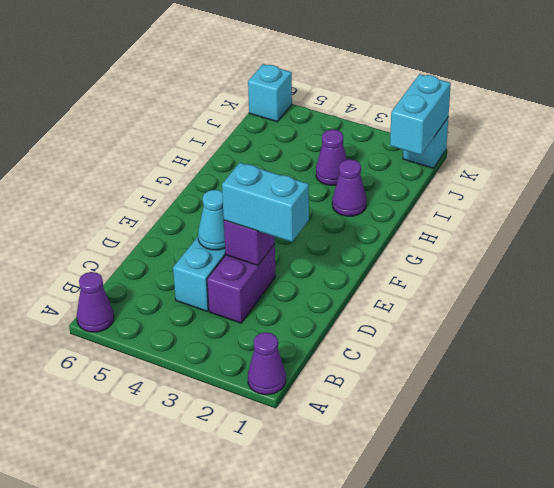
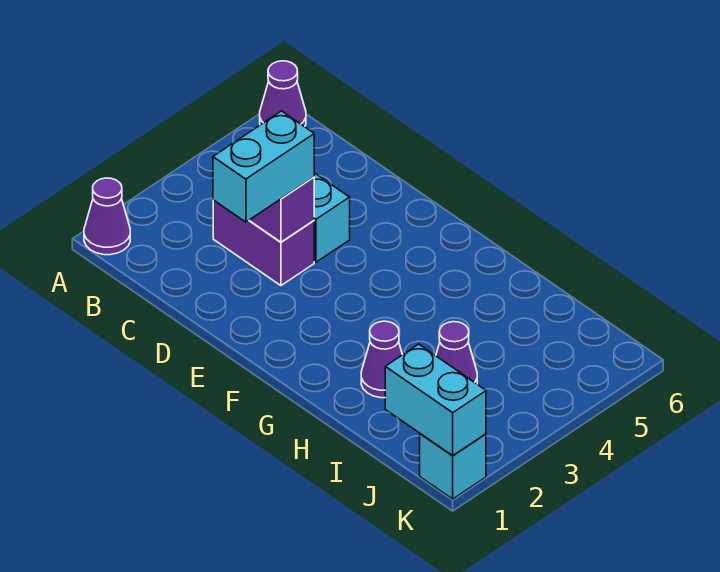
cyan 1x1 cone [198,190,225,250] -> none
cyan 1x1 brick [248,64,292,122] -> none

